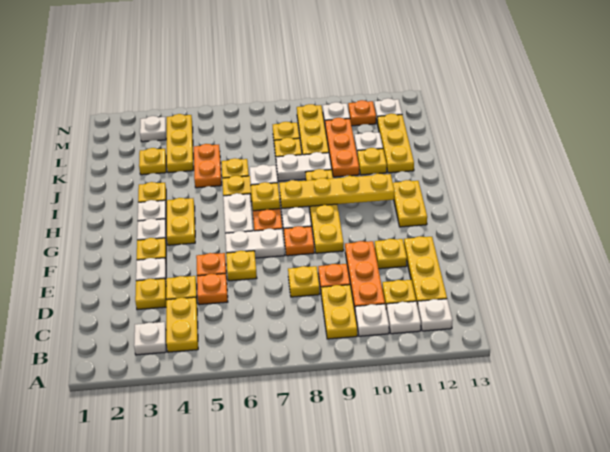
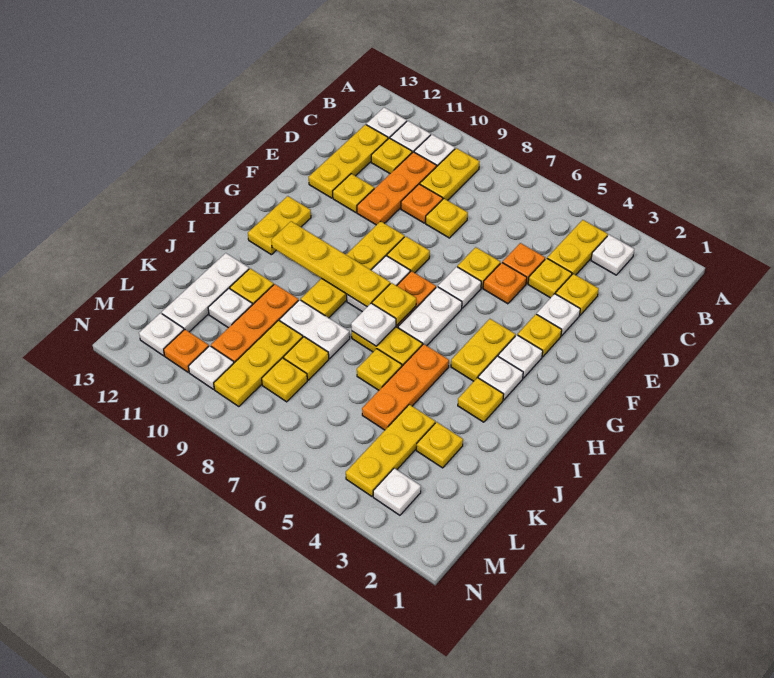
white 1x2 plate [225,229,285,258] -> white 1x1 plate [438,267,481,308]
orange 1x1 plate [284,226,314,256] -> yellow 1x1 plate [387,236,430,273]
orange 1x2 plate [194,144,222,188] -> orange 1x3 plate [362,344,449,430]
yellow 1x3 plate [377,114,414,173] -> white 1x3 plate [162,253,249,332]

